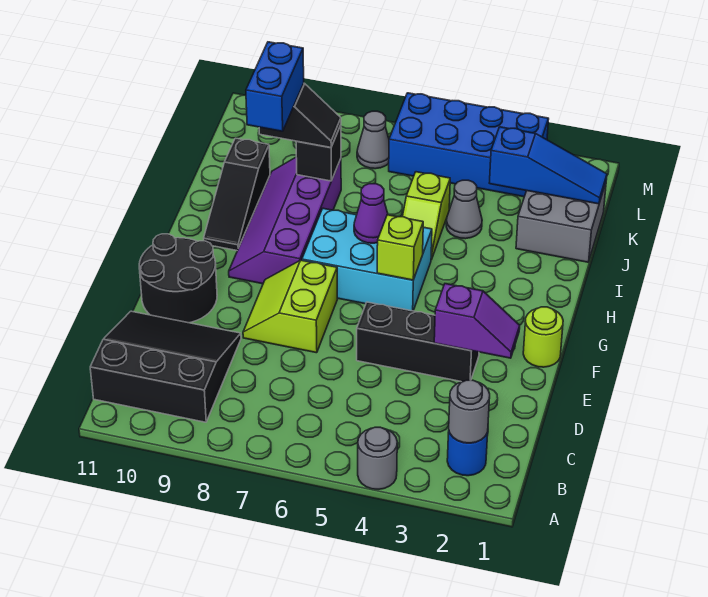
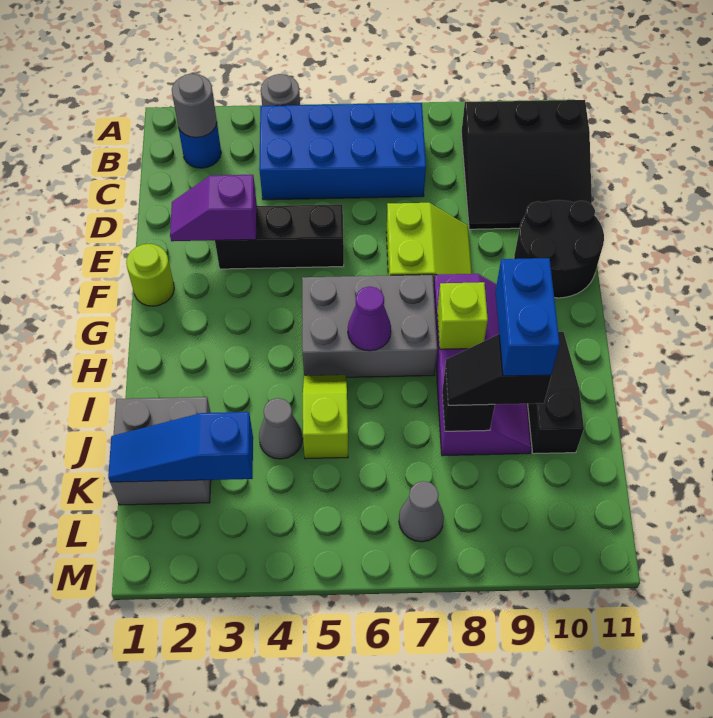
cyan 2x3 brick [302,208,432,311] -> grey 2x3 brick [302,275,437,377]
lime 1x1 brick [377,215,423,280] -> lime 1x1 brick moved to [437,282,488,349]
blue 2x4 brick [389,93,549,197] -> blue 2x4 brick moved to [259,103,426,200]

